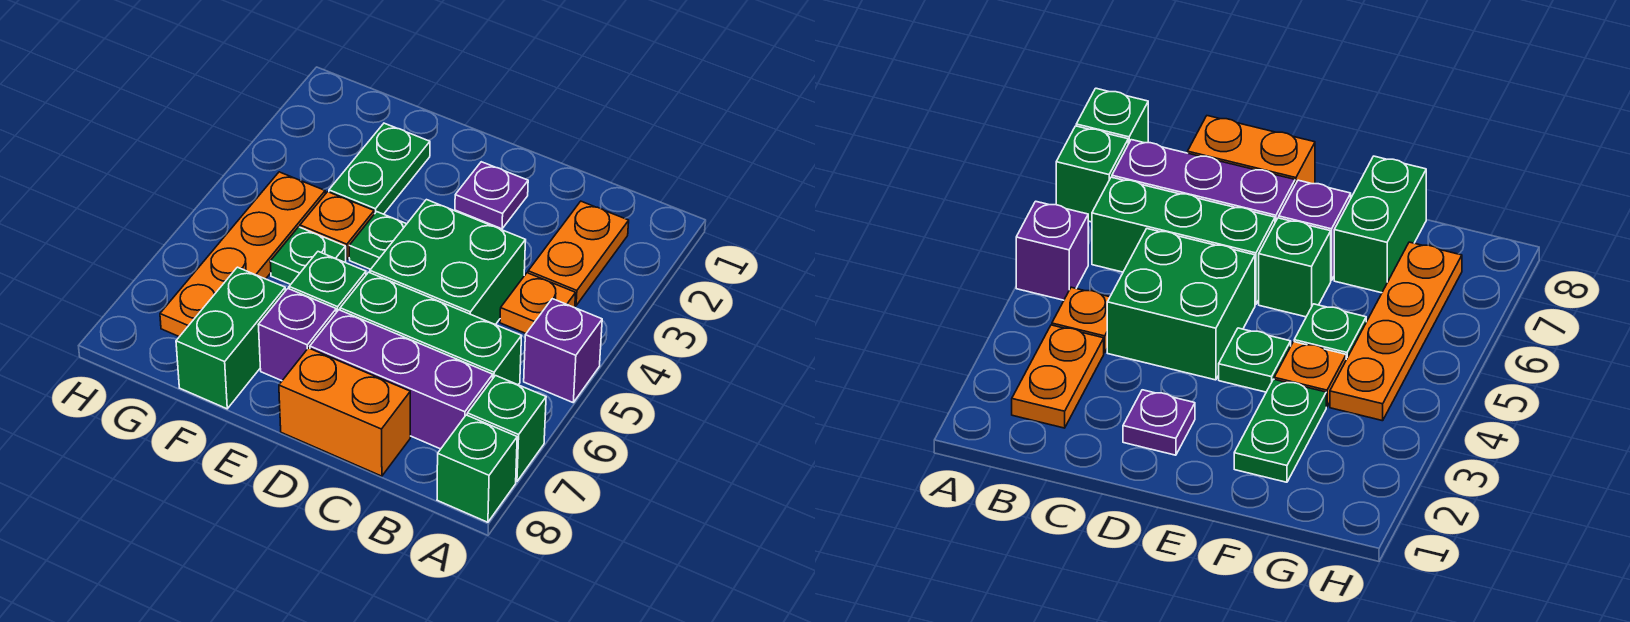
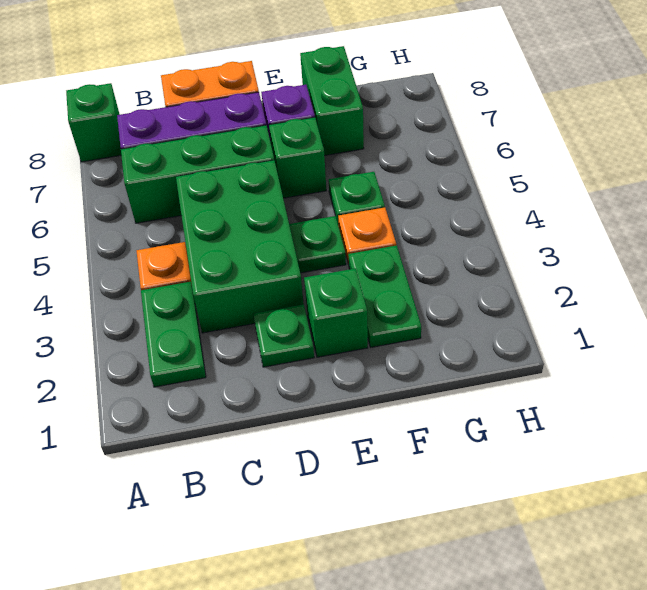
purple 1x1 brick [524,299,602,402] -> none
green 1x1 brick [467,376,546,482] -> green 1x1 brick moved to [304,268,368,357]
orange 1x2 plate [528,201,629,306] -> green 1x2 plate [141,282,206,387]
green 2x2 brick [370,200,526,325] -> green 2x3 brick [176,160,304,333]
purple 1x1 plate [455,162,528,229] -> green 1x1 plate [253,304,314,367]
orange 1x4 plate [160,172,325,337] -> none

